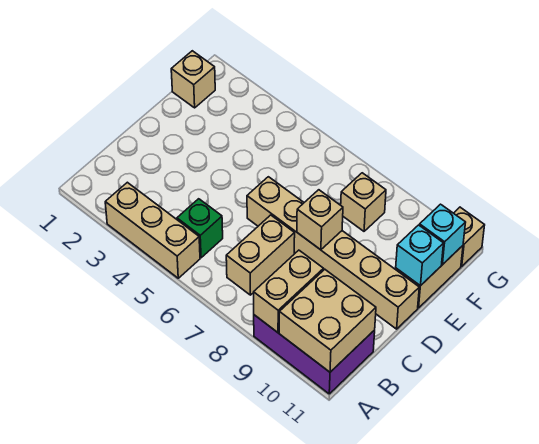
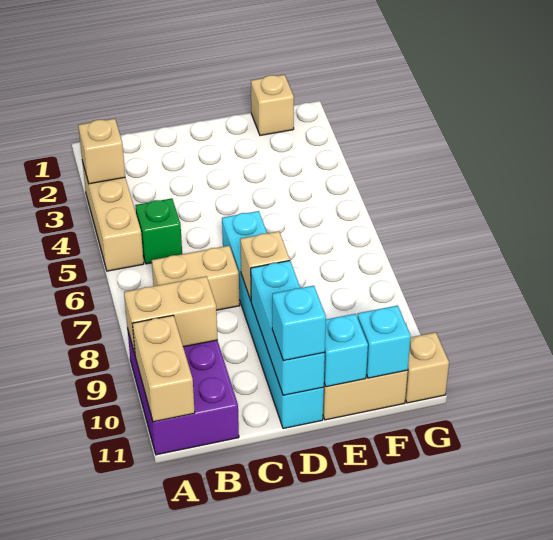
tan 2x2 brick [279,269,376,372] -> tan 1x2 brick [132,315,195,422]
tan 1x6 brick [247,177,419,329] -> cyan 1x6 brick [222,211,324,429]
none -> cyan 1x3 brick [251,261,325,395]
none -> cyan 1x1 brick [272,286,326,361]
tan 1x1 brick [341,173,386,231] -> tan 1x1 brick moved to [78,119,125,184]

